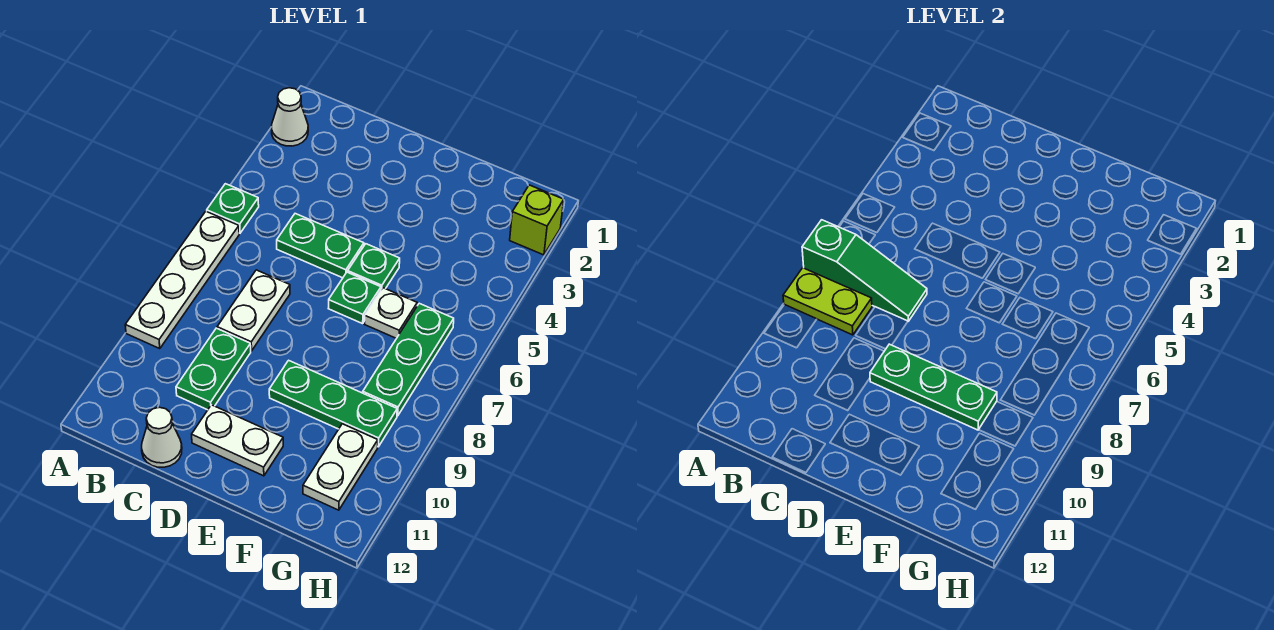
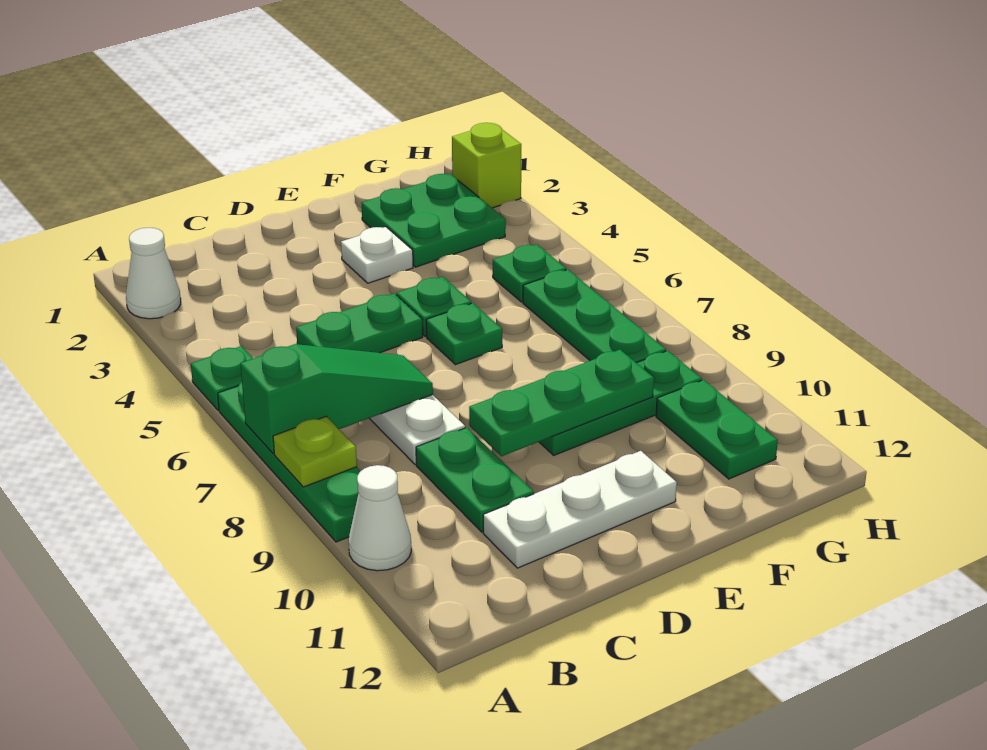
white 1x4 plate [125,211,239,349] -> green 1x4 plate [218,382,360,542]
lime 1x2 plate [783,268,872,335] -> lime 1x1 plate [273,416,357,487]
white 1x1 cone [142,407,182,467] -> white 1x1 cone moved to [349,465,411,571]
white 1x2 plate [192,405,283,476] -> white 1x3 plate [483,451,677,568]
none -> green 2x2 plate [361,174,506,267]
white 1x1 plate [365,288,417,338] -> white 1x1 plate moved to [341,227,413,283]
none -> green 1x1 plate [493,244,566,302]
white 1x2 plate [303,424,378,510] -> green 1x2 plate [656,380,778,479]

